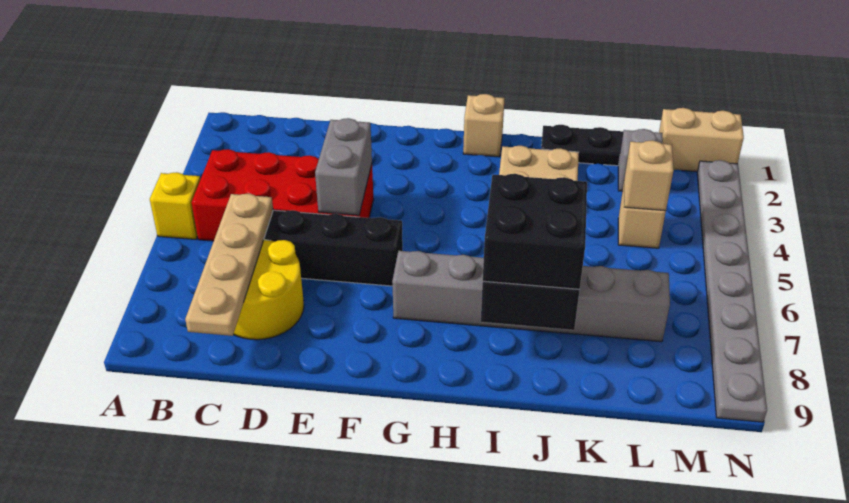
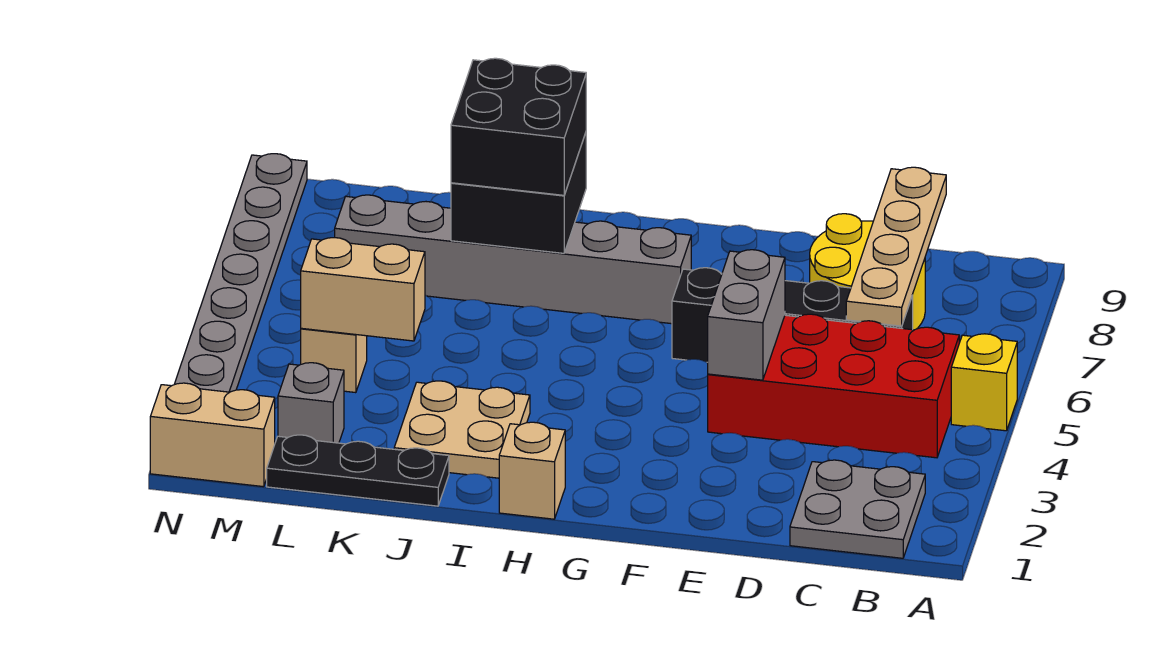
none -> grey 2x2 plate [790,460,925,558]
tan 1x1 brick [624,140,673,211] -> tan 1x2 brick [301,238,425,341]

